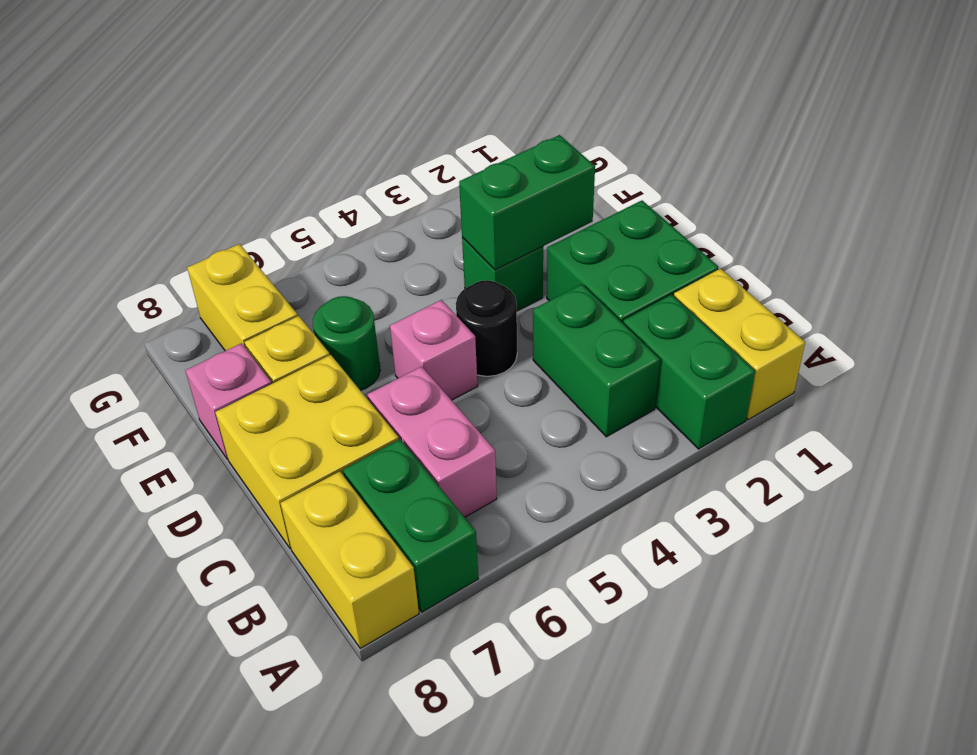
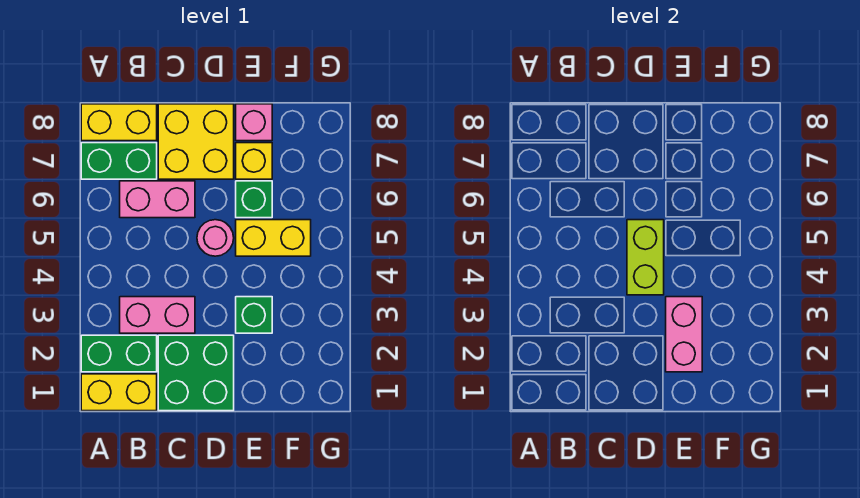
green 1x2 brick [533,284,660,437] -> pink 1x2 brick [120,297,195,333]
black 1x1 round brick [456,280,517,376] -> none
none -> lime 1x2 brick [627,220,664,295]
pink 1x1 brick [390,300,478,400] -> pink 1x1 round brick [197,220,234,256]
green 1x2 brick [459,135,595,270] -> pink 1x2 brick [666,297,702,372]
green 1x1 round brick [313,296,380,390] -> green 1x1 brick [236,181,272,218]
yellow 1x2 brick [187,244,298,351] -> yellow 1x2 brick moved to [236,220,311,256]

